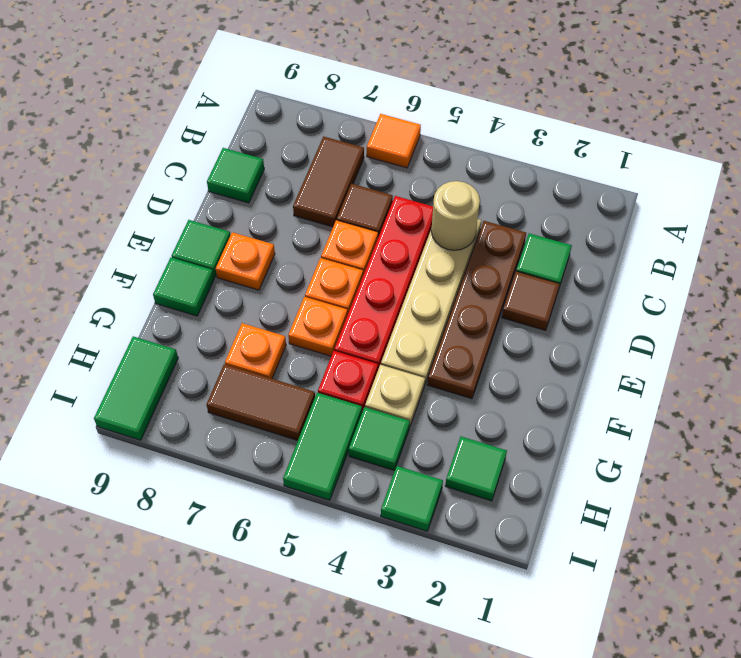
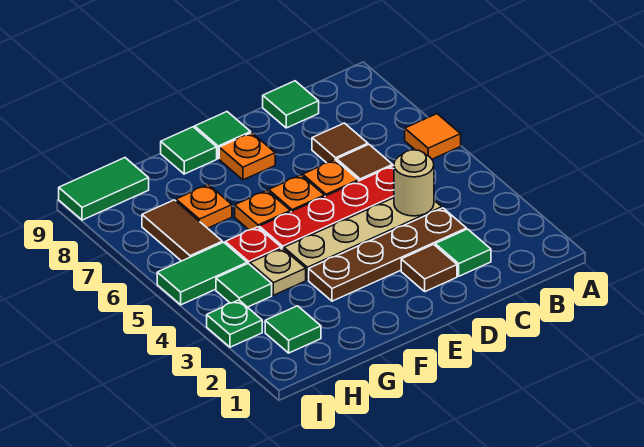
brown 1x2 tile [293,136,364,227] -> brown 1x1 tile [312,123,368,163]
green 1x1 tile [381,466,443,531] -> green 1x1 plate [207,300,262,347]

